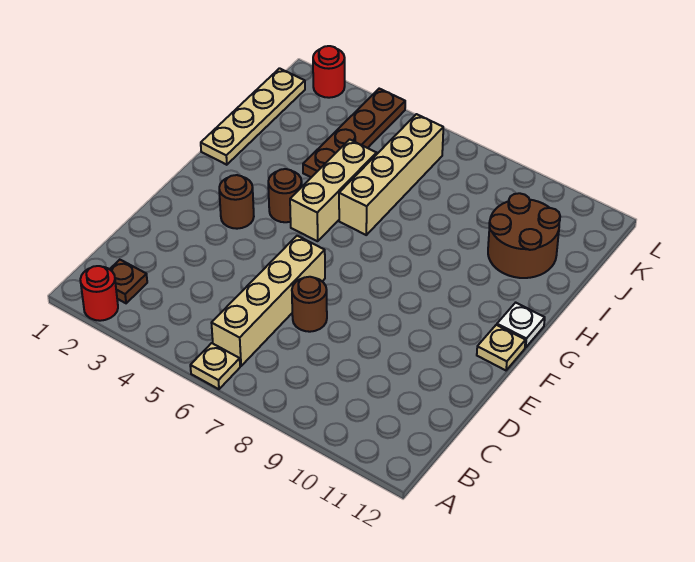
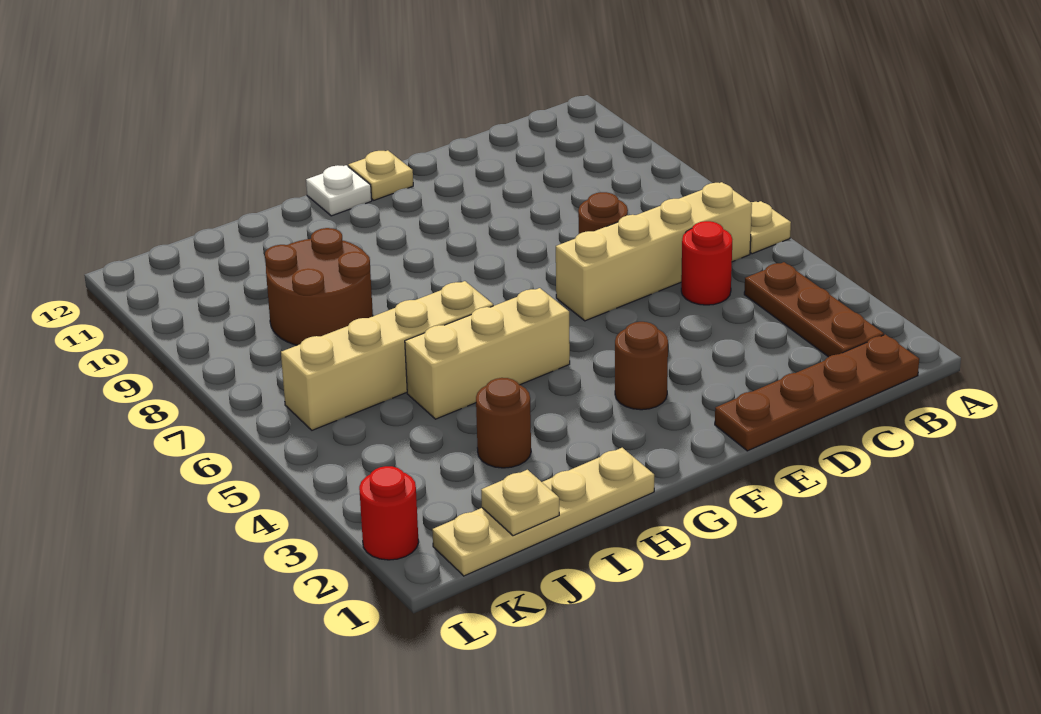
red 1x1 round brick [80,266,118,321] -> red 1x1 round brick moved to [681,221,732,305]
brown 1x1 plate [110,260,147,303] -> brown 1x3 plate [744,262,884,357]
brown 1x1 round brick [268,169,302,222] -> brown 1x1 round brick moved to [476,378,531,468]
brown 1x4 plate [303,89,405,177] -> brown 1x4 plate moved to [715,334,919,451]
brown 2x2 round brick [488,193,560,278] -> brown 2x2 round brick moved to [265,228,373,345]
none -> tan 1x1 plate [481,470,559,536]

